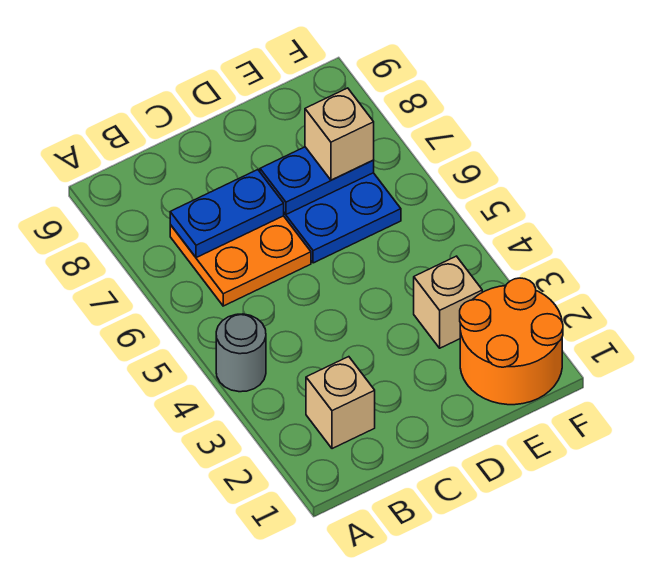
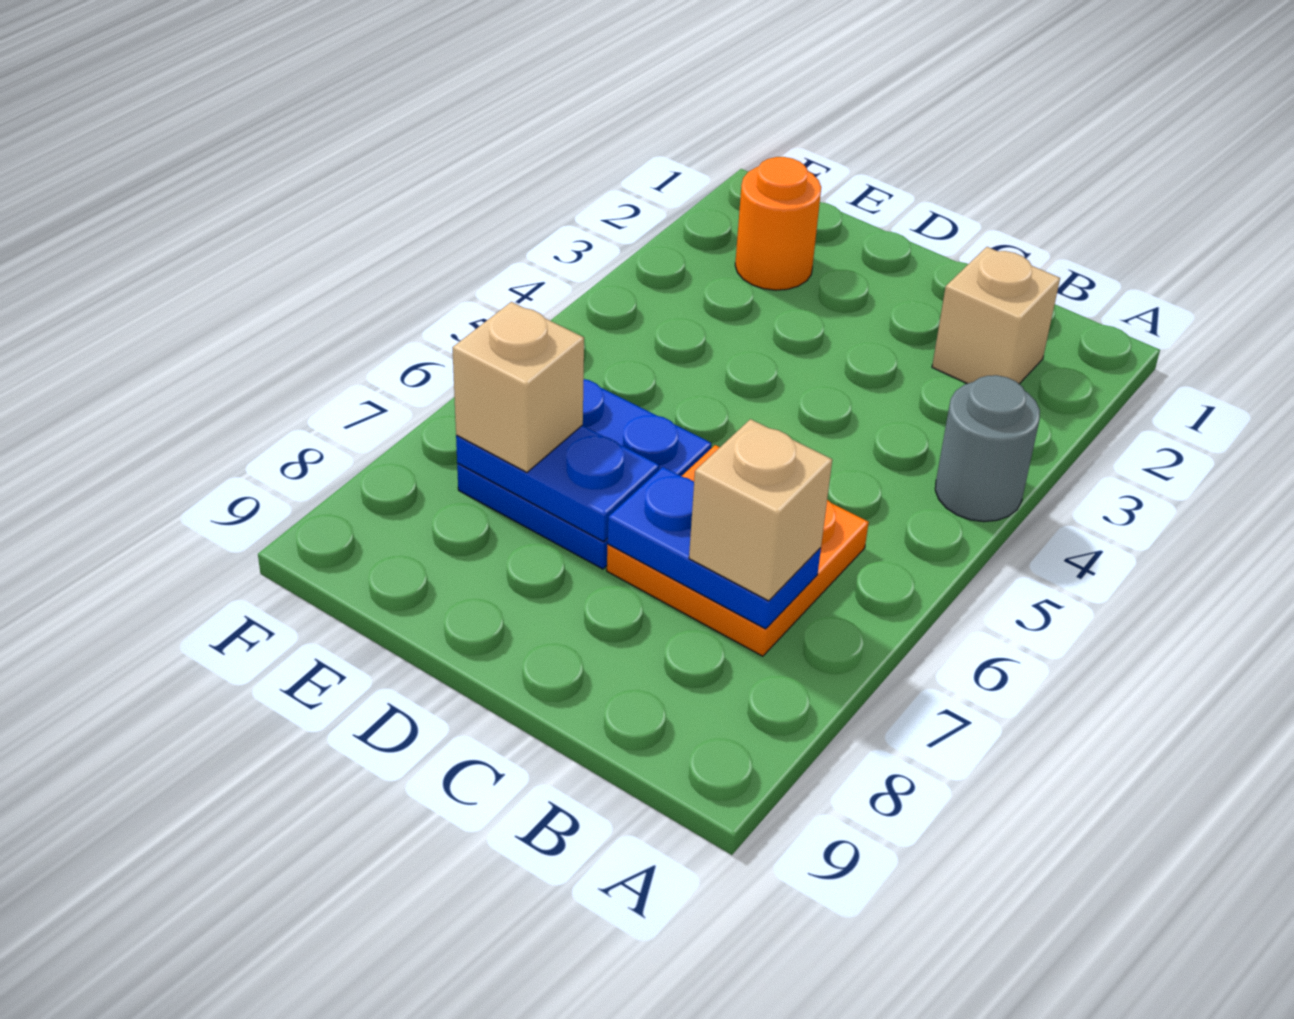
orange 2x2 round brick [460,278,563,405] -> orange 1x1 round brick [735,157,821,290]
tan 1x1 brick [414,256,482,348] -> tan 1x1 brick moved to [689,419,832,601]

